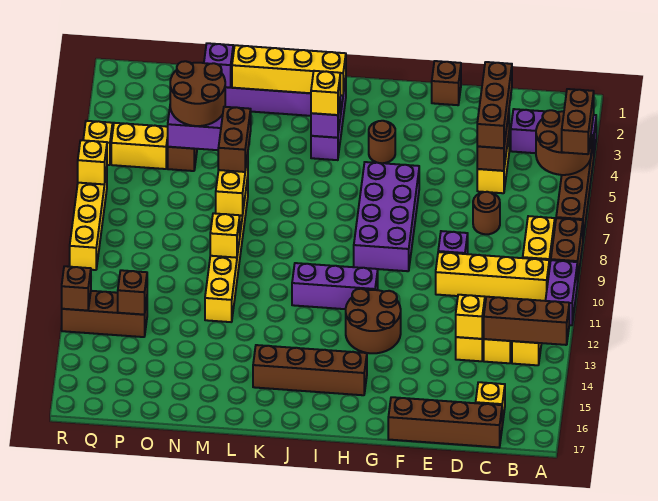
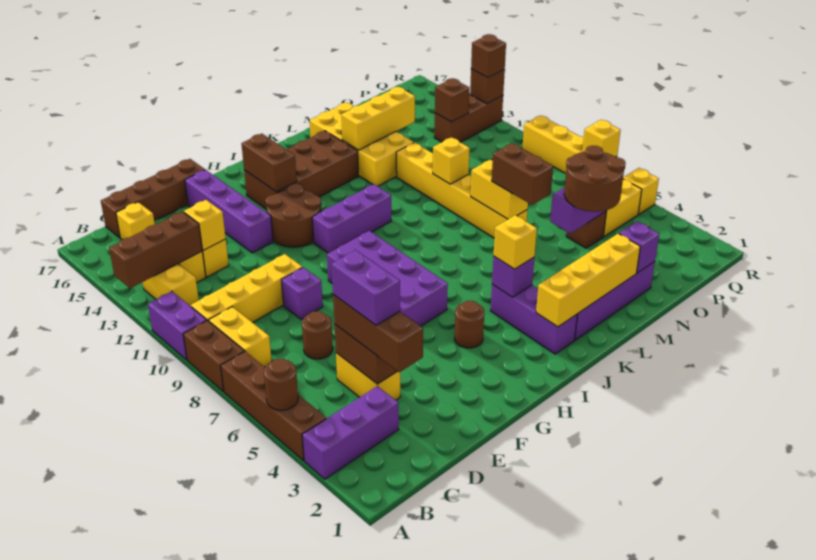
brown 2x2 round brick [536,110,591,175] -> brown 1x1 round brick [264,359,298,410]
brown 1x2 brick [562,89,594,154] -> brown 1x2 brick moved to [241,134,297,192]
none -> purple 1x2 brick [332,250,400,325]
brown 1x1 brick [432,61,461,105] -> brown 1x1 brick moved to [471,34,506,78]
none -> purple 1x4 brick [185,170,273,253]
brown 1x4 brick [253,345,367,395] -> brown 2x4 brick [244,131,358,210]
none -> yellow 2x4 brick [310,103,414,186]
none -> yellow 1x3 brick [341,87,415,150]

